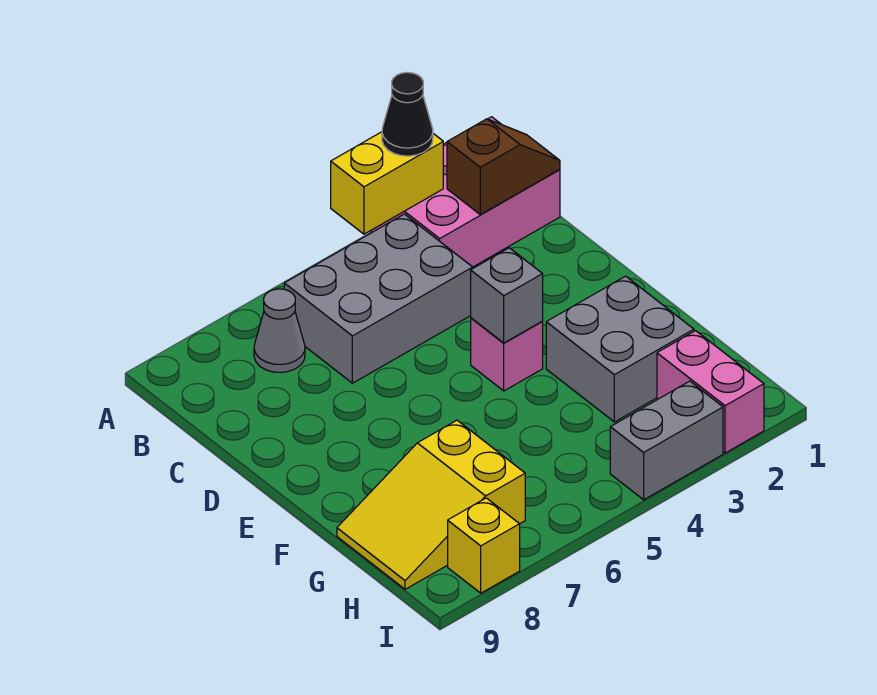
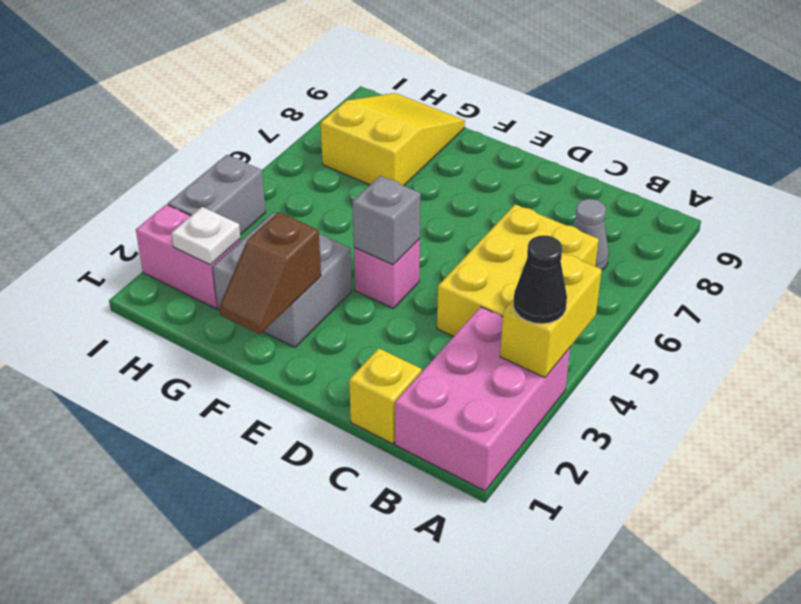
brown 1x2 slope [447,119,560,215] -> brown 1x2 slope moved to [219,212,321,334]
grey 2x3 brick [284,214,473,383] -> yellow 2x3 brick [437,204,599,336]
none -> white 1x1 plate [172,207,241,265]
yellow 1x1 brick [448,498,520,593] -> yellow 1x1 brick moved to [349,348,422,444]

